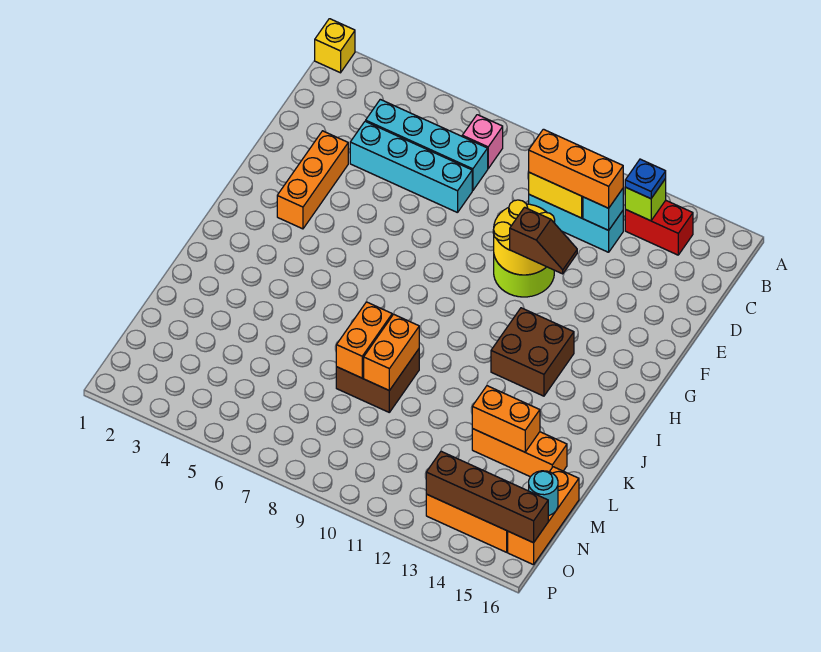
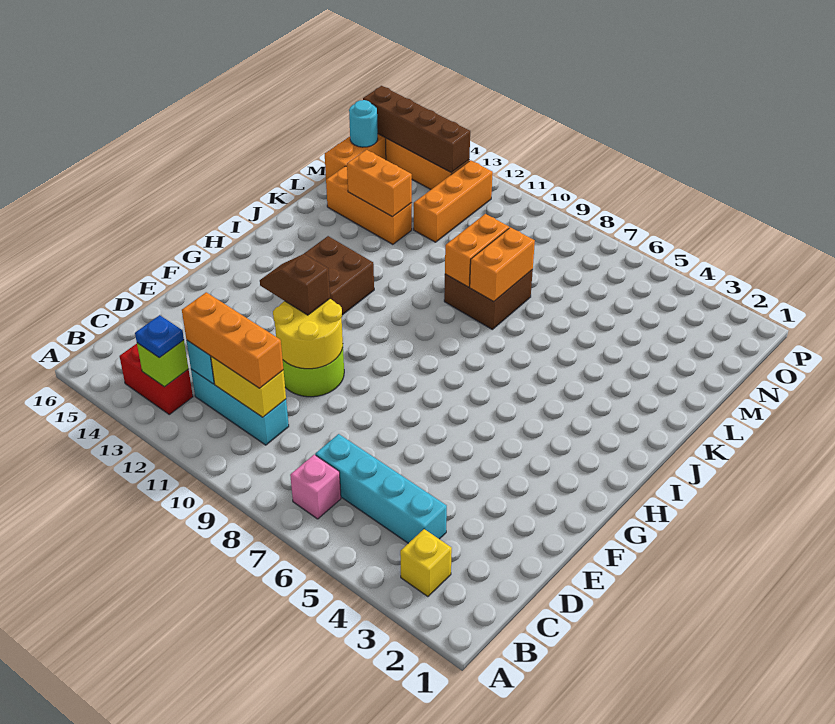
yellow 1x1 brick [315,19,355,73] -> yellow 1x1 brick moved to [400,529,452,597]
cyan 1x4 brick [350,121,472,213] -> none
orange 1x3 brick [277,131,348,229] -> orange 1x3 brick moved to [414,160,493,242]

